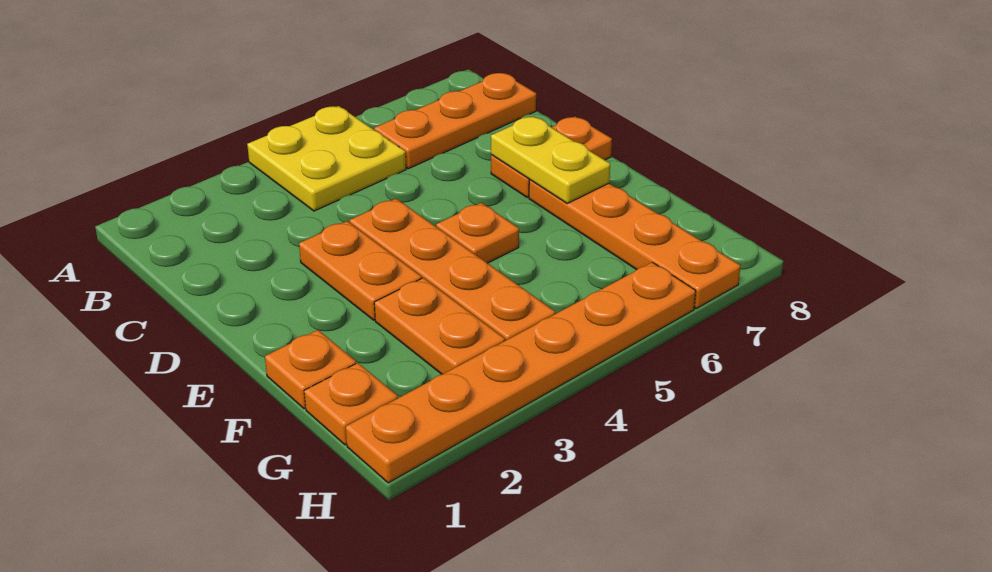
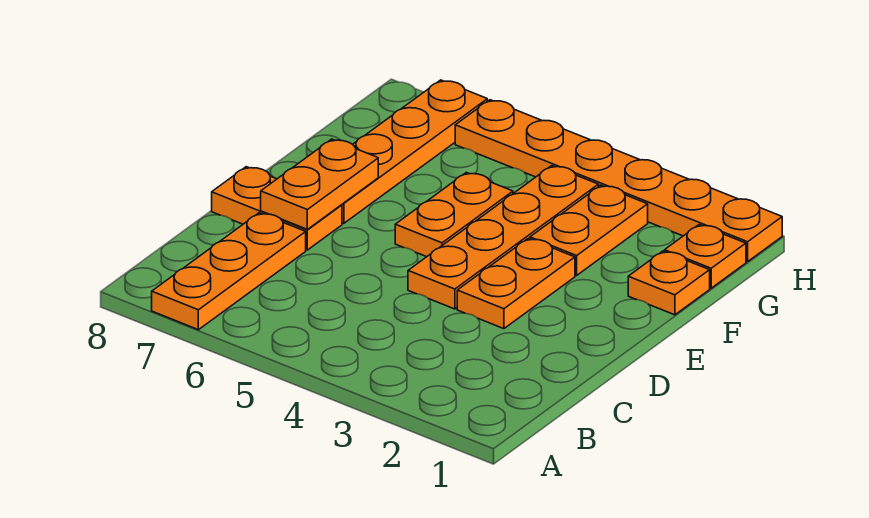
yellow 2x2 plate [247,106,406,211] -> none
orange 1x3 plate [374,73,536,169] -> orange 1x3 plate turned to [152,213,306,330]
yellow 1x2 plate [491,116,610,203] -> orange 1x2 plate [261,139,378,229]
orange 1x1 plate [436,203,519,263] -> orange 1x2 plate [395,172,513,257]

